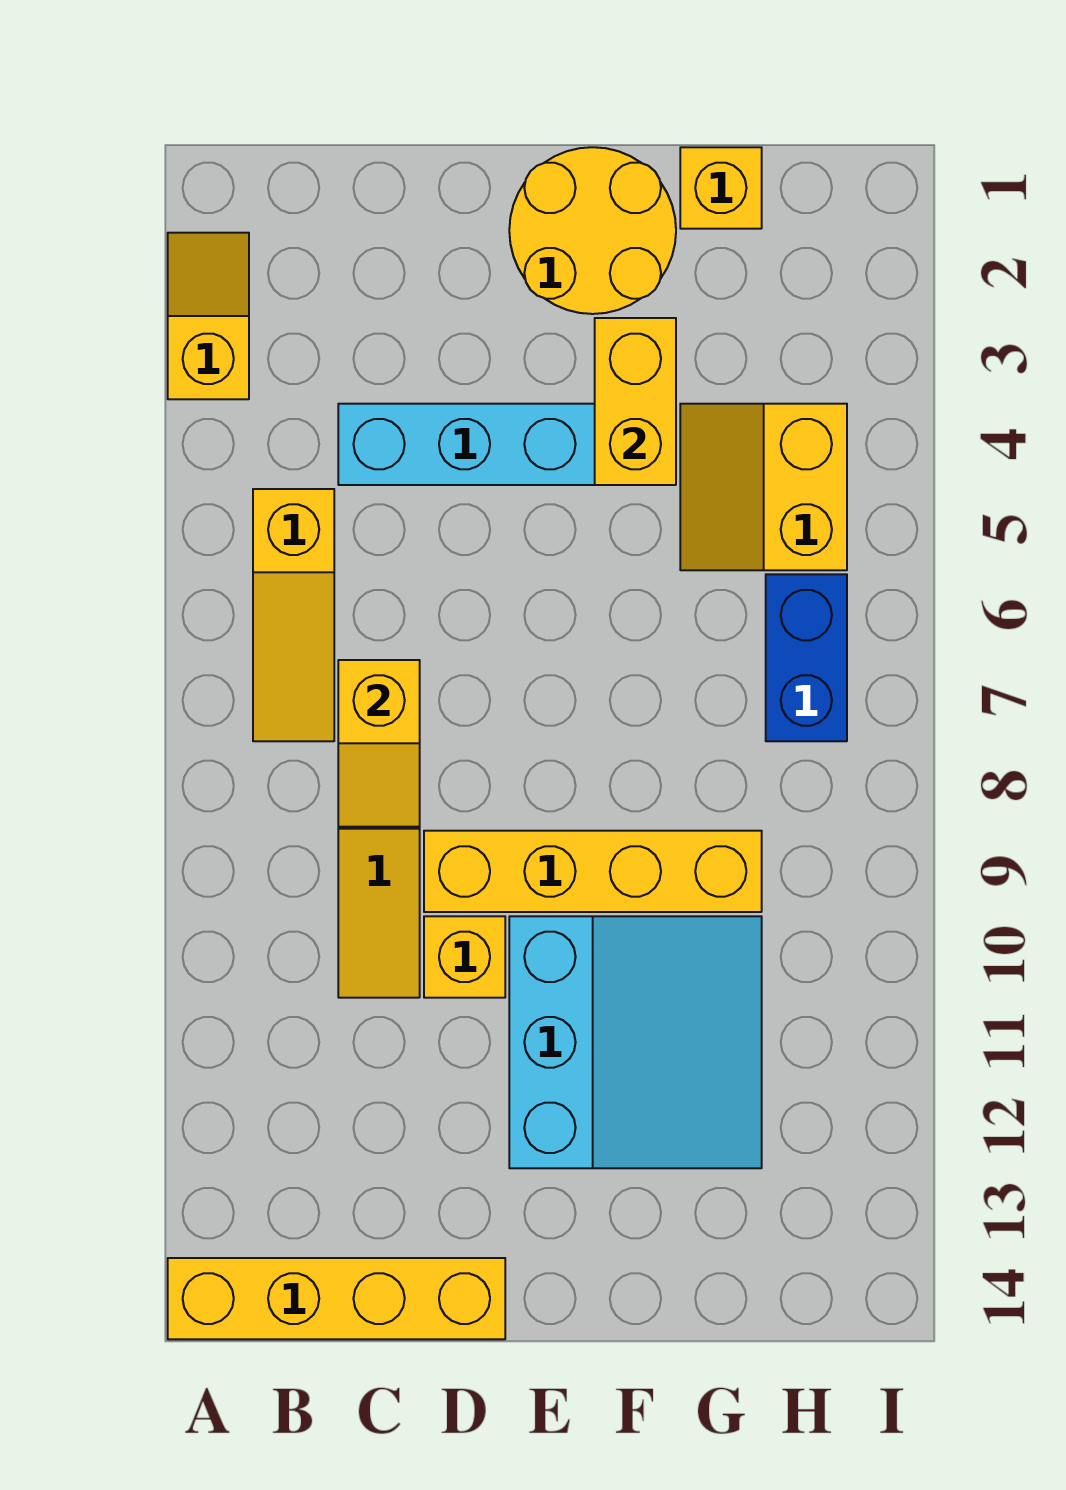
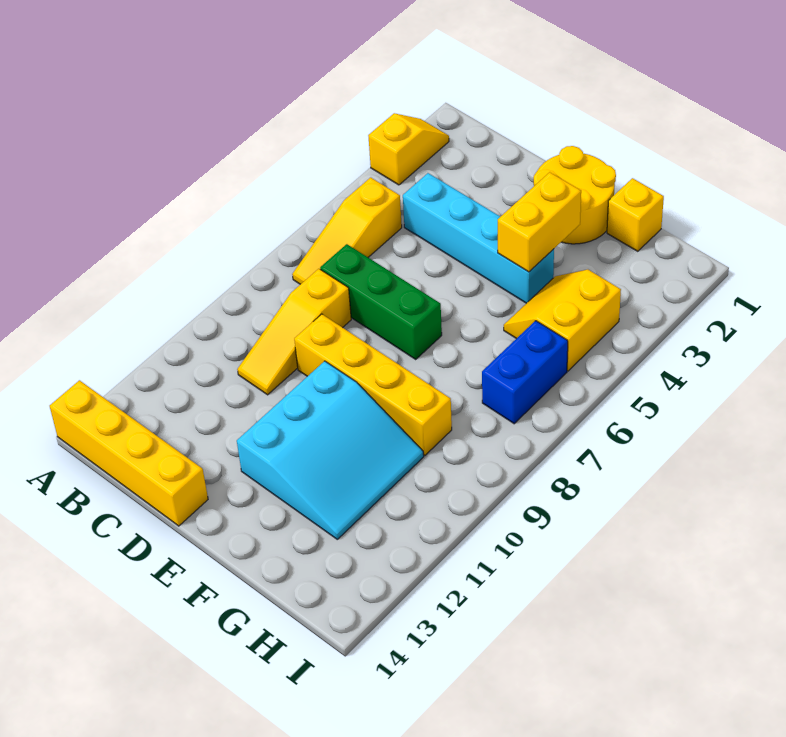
none -> green 1x3 brick [320,244,442,359]
yellow 1x2 slope [338,660,420,827] -> none
yellow 1x1 brick [424,916,505,998] -> none

